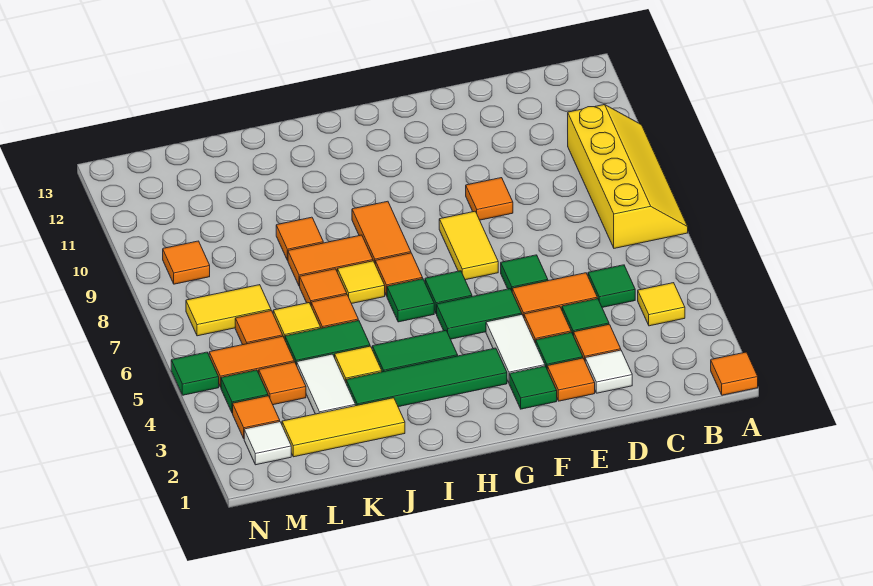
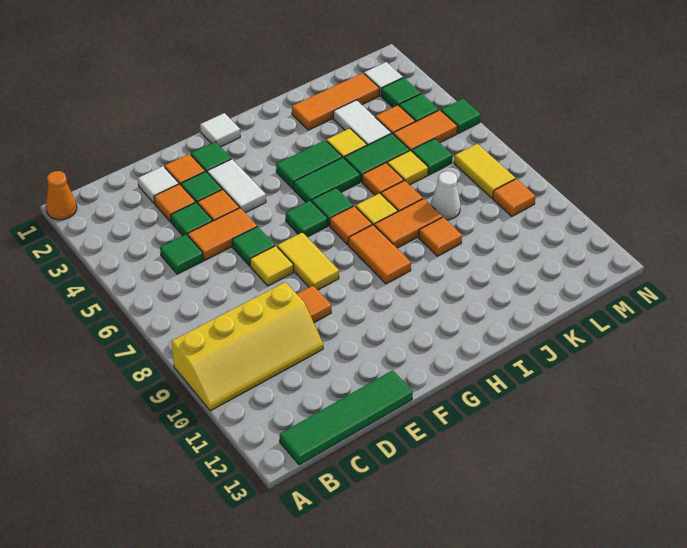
orange 1x1 tile [711,352,758,395] -> orange 1x1 cone [46,171,77,220]
yellow 2x4 slope [568,105,688,248] -> yellow 2x4 slope turned to [171,282,323,411]
yellow 1x1 tile [638,283,685,326] -> yellow 1x1 tile moved to [250,246,293,286]
green 1x2 tile [437,289,522,339] -> green 1x2 tile moved to [294,157,360,202]
none -> white 1x1 tile [200,113,240,147]
green 1x4 tile [346,348,507,407] -> green 1x4 tile moved to [279,370,413,465]
yellow 1x3 tile [282,398,405,457] -> orange 1x3 tile [292,73,379,130]
none -> white 1x1 cone [431,171,461,220]
orange 1x1 tile [235,311,283,345] -> green 1x1 tile [412,139,453,175]
yellow 1x2 tile [186,285,271,336] -> yellow 1x2 tile turned to [454,144,515,198]
orange 1x1 tile [233,396,280,438] -> green 1x1 tile [381,78,421,107]

